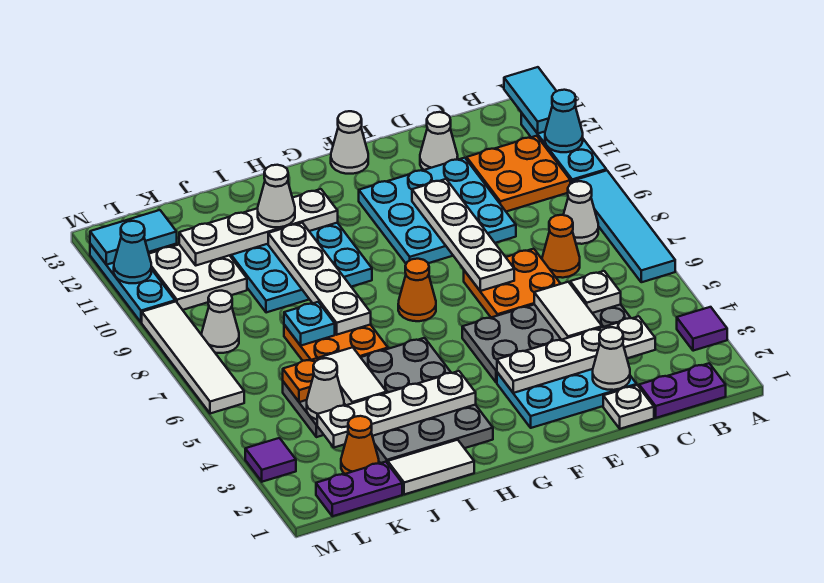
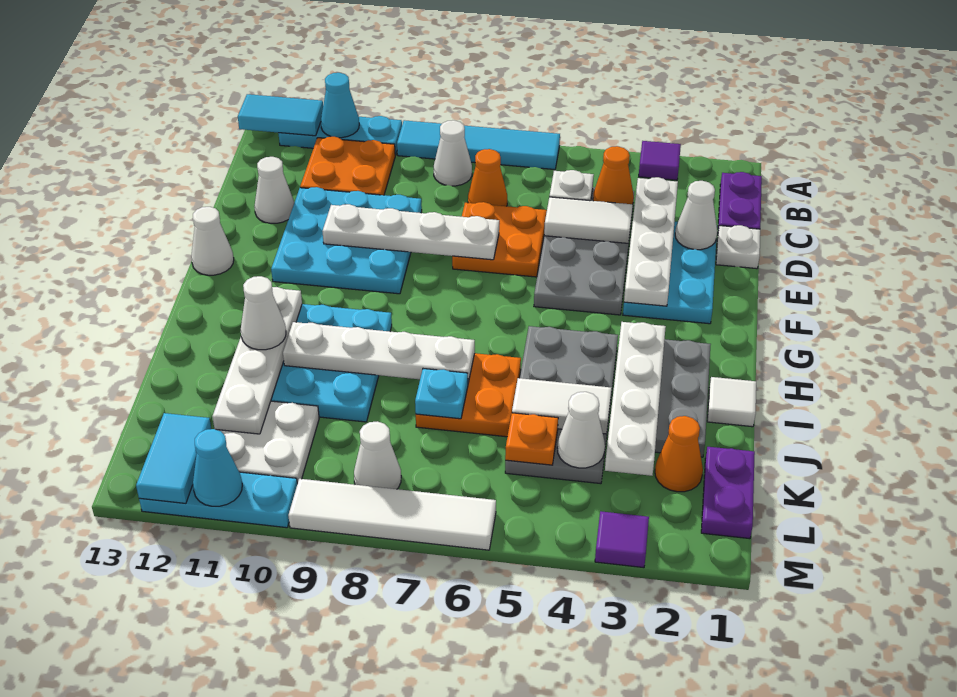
orange 1x1 cone [398,259,436,321] -> orange 1x1 cone moved to [593,146,634,204]
white 1x2 tile [388,440,474,495] -> white 1x1 tile [707,377,756,427]

